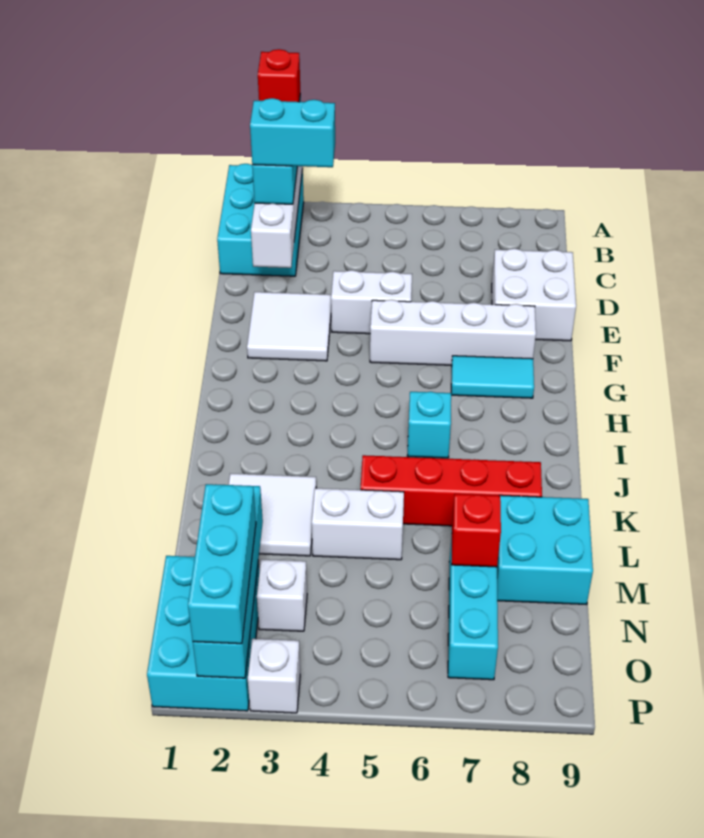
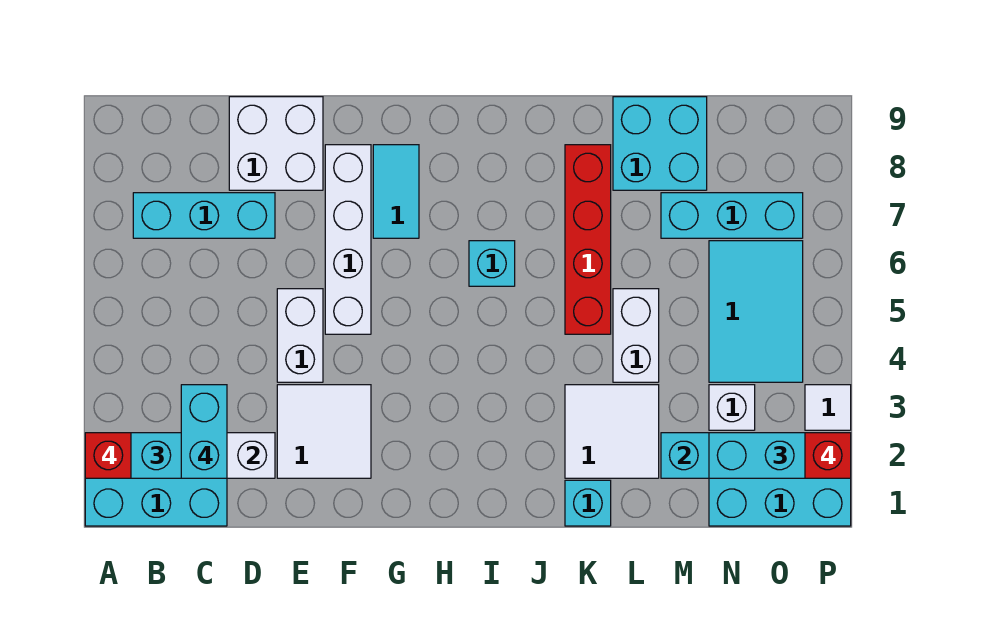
none -> cyan 1x3 brick [133,193,275,238]
none -> cyan 1x1 brick [565,480,611,526]
red 1x1 brick [451,494,501,567] -> red 1x1 brick moved to [805,433,851,478]
none -> cyan 2x3 tile [709,241,803,382]
white 1x1 brick [248,639,300,713] -> white 1x1 tile [805,385,851,430]

